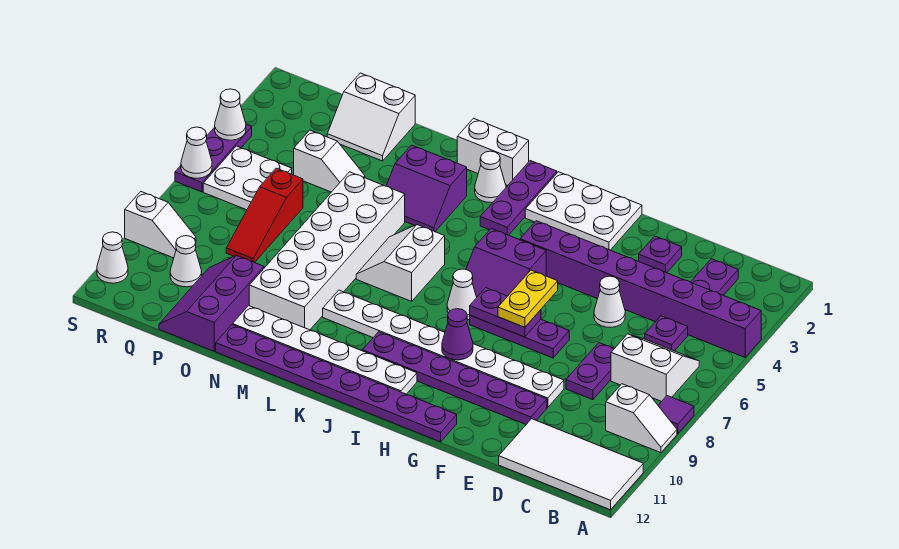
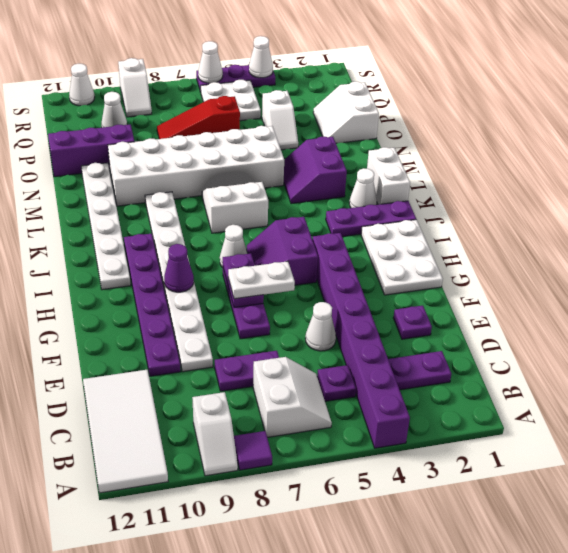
yellow 1x2 plate [498,270,558,327] -> white 1x2 plate [228,261,295,299]
purple 1x8 plate [216,325,457,442] -> none

